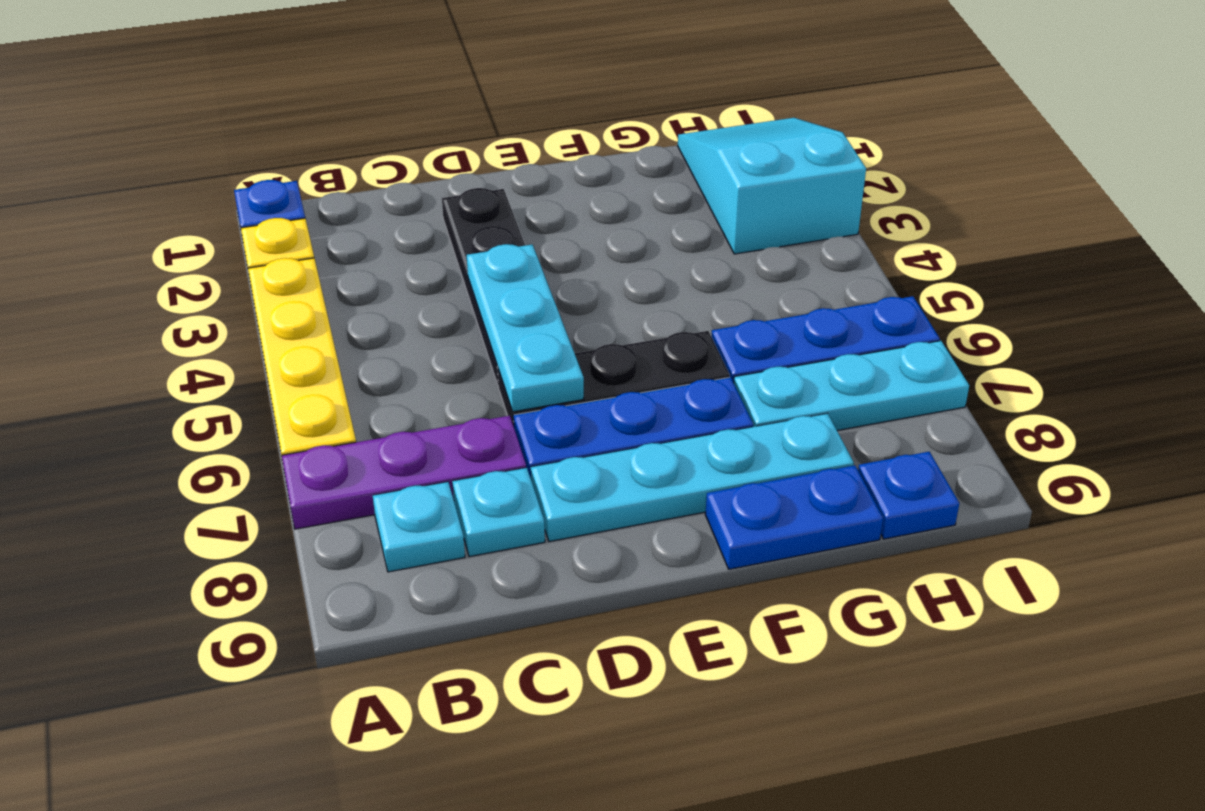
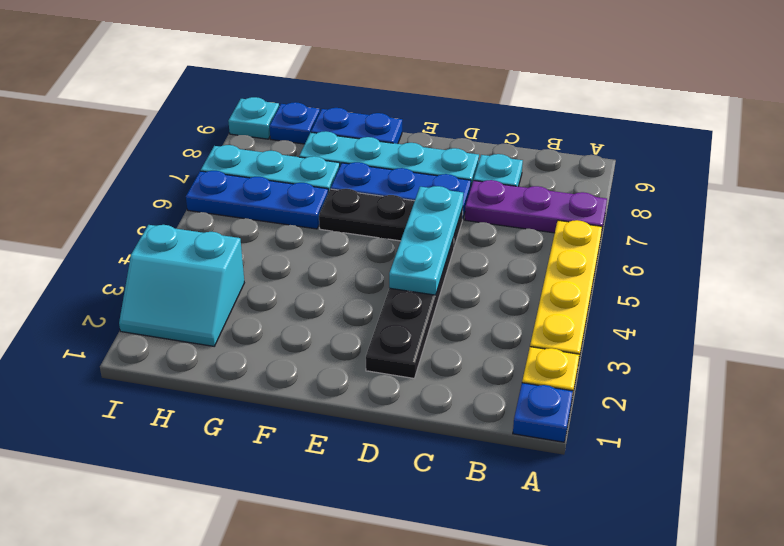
cyan 1x1 plate [373,482,465,572] -> cyan 1x1 plate moved to [228,97,279,139]
cyan 2x3 slope [678,118,866,254] -> cyan 2x2 slope [119,225,244,346]

